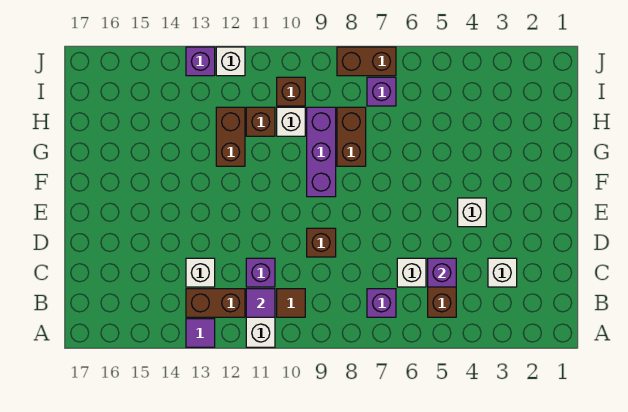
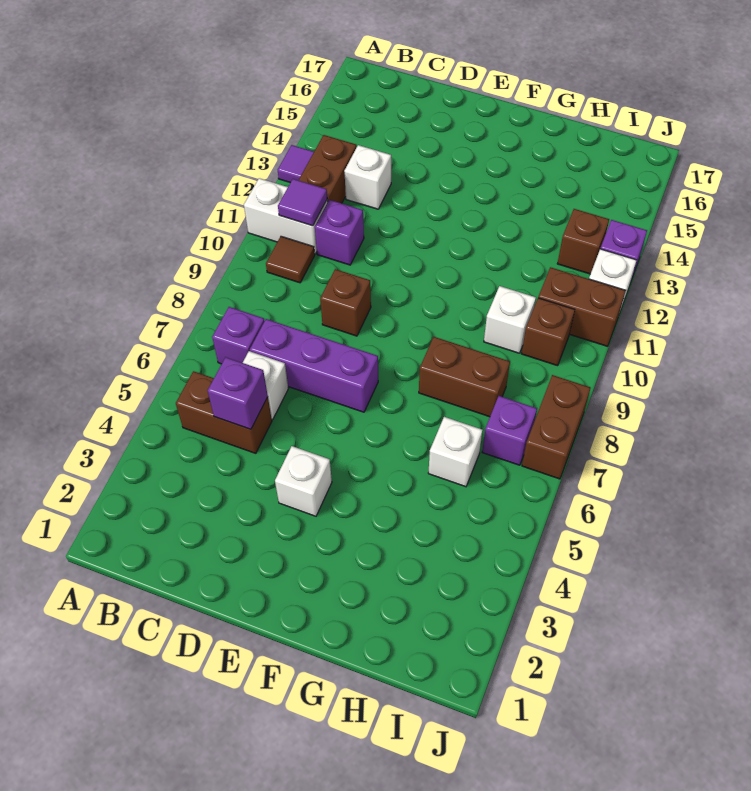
white 1x1 brick [488,258,517,287] -> white 1x1 brick moved to [428,417,483,487]
purple 1x3 brick [307,107,336,197] -> purple 1x3 brick moved to [250,319,378,412]
brown 1x2 brick [216,107,245,166] -> brown 1x2 brick moved to [538,267,626,346]
brown 1x1 brick [246,107,275,136] -> brown 1x1 brick moved to [557,209,609,274]

